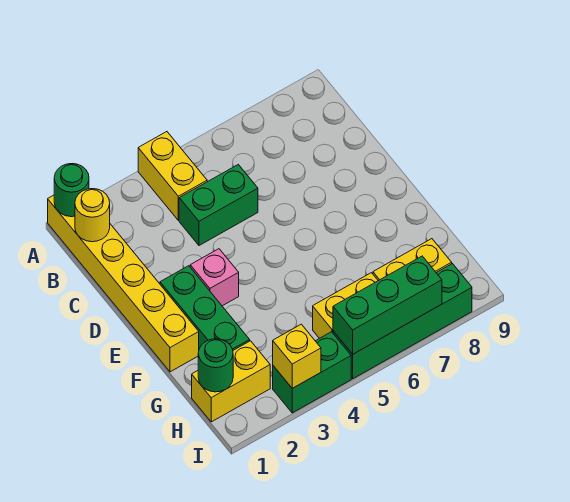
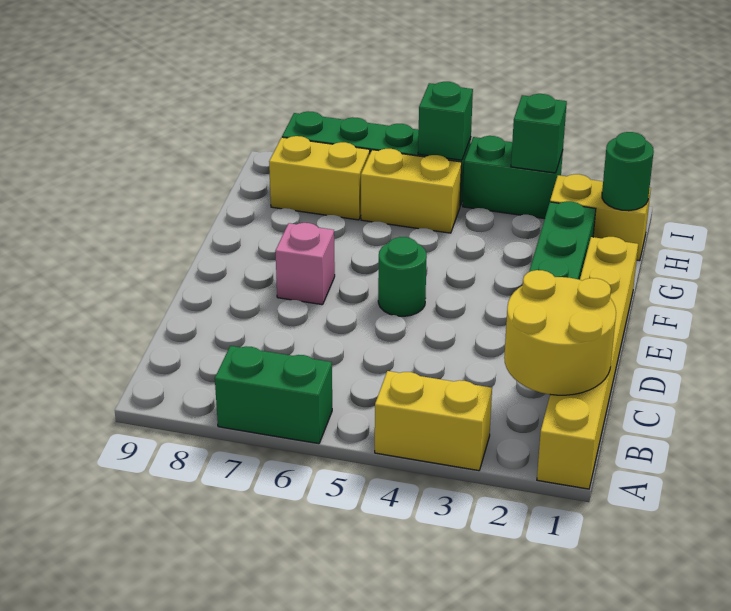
green 1x1 round brick [54,164,89,217] -> green 1x1 round brick moved to [378,237,427,316]
yellow 1x2 brick [138,132,207,220] -> yellow 1x2 brick turned to [375,371,492,471]
yellow 1x1 round brick [75,189,110,242] -> yellow 2x2 round brick [504,270,616,395]
green 1x2 brick [179,165,258,245] -> green 1x2 brick moved to [215,346,332,444]
pink 1x1 brick [190,249,239,306] -> pink 1x1 brick moved to [275,223,335,305]
yellow 1x1 brick [273,324,321,388] -> green 1x1 brick [511,94,567,173]
green 1x3 brick [333,256,442,354] -> green 1x1 brick [418,82,473,160]

